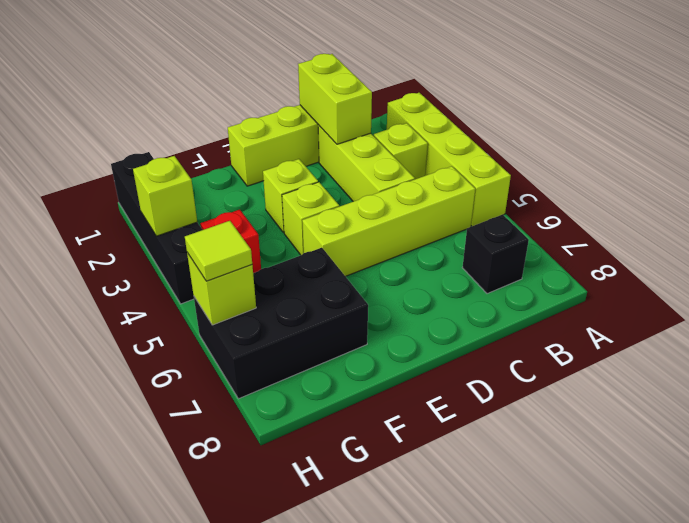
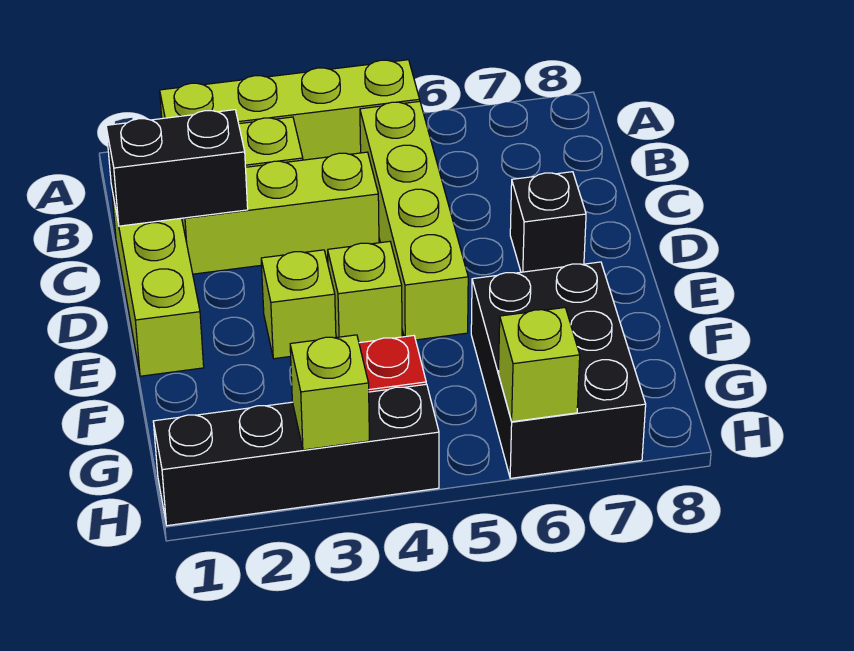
black 1x1 brick [462,215,529,294] -> black 1x1 brick moved to [510,172,586,272]
lime 1x2 brick [298,54,372,144] -> black 1x2 brick [106,110,248,226]
lime 1x1 tile [185,221,252,281] -> none

